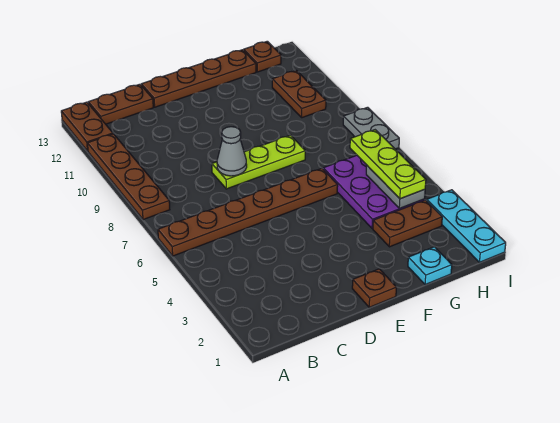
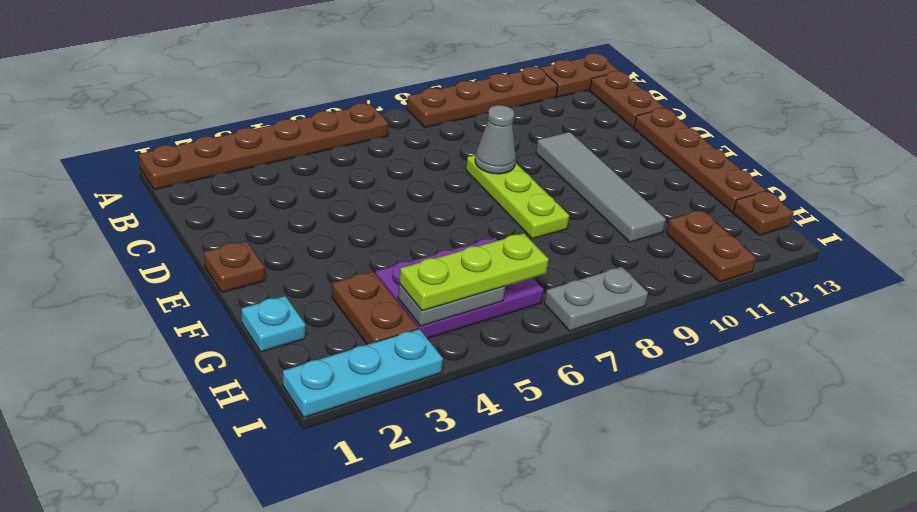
brown 1x6 plate [158,168,338,256] -> brown 1x6 plate turned to [139,103,388,190]
none -> grey 1x4 tile [536,132,666,242]
brown 1x2 plate [272,71,326,118] -> brown 1x2 plate turned to [666,210,756,282]

